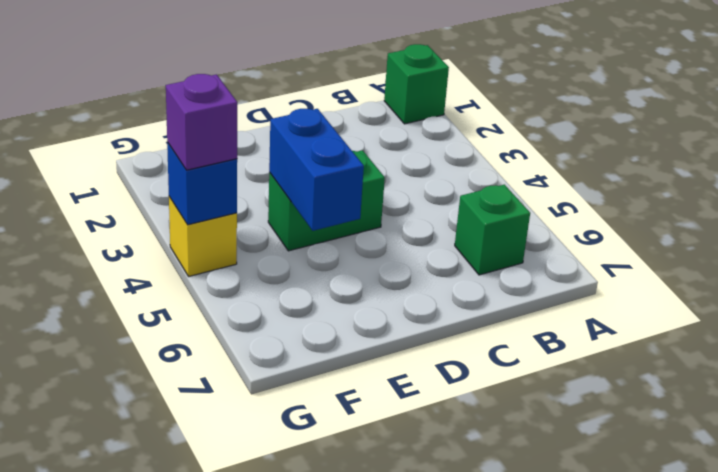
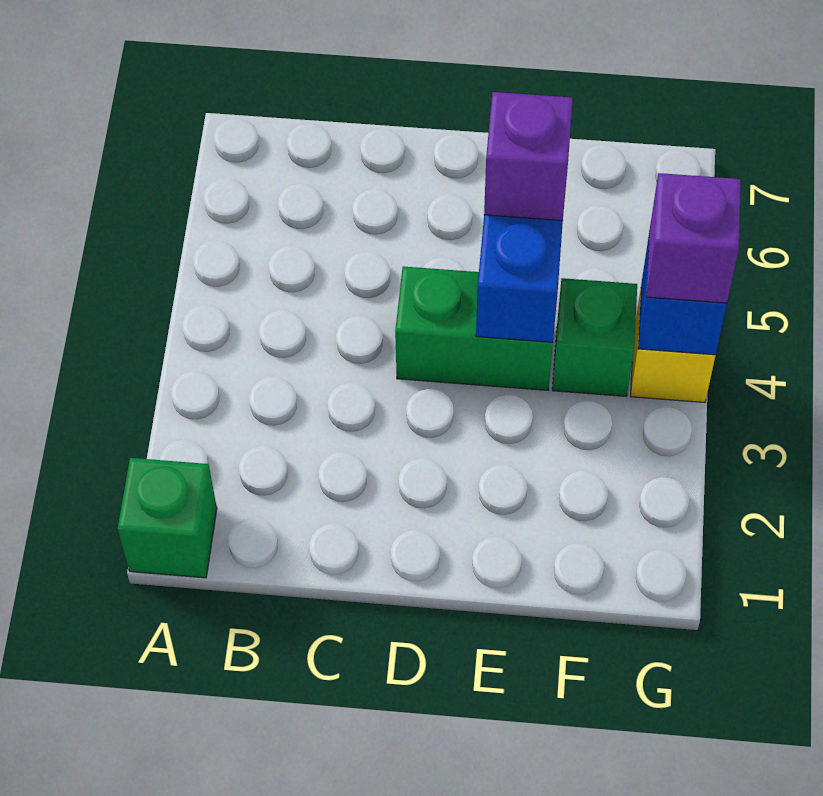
green 1x1 brick [455,185,530,275] -> green 1x1 brick moved to [552,278,637,396]
none -> purple 1x1 brick [484,92,573,221]

